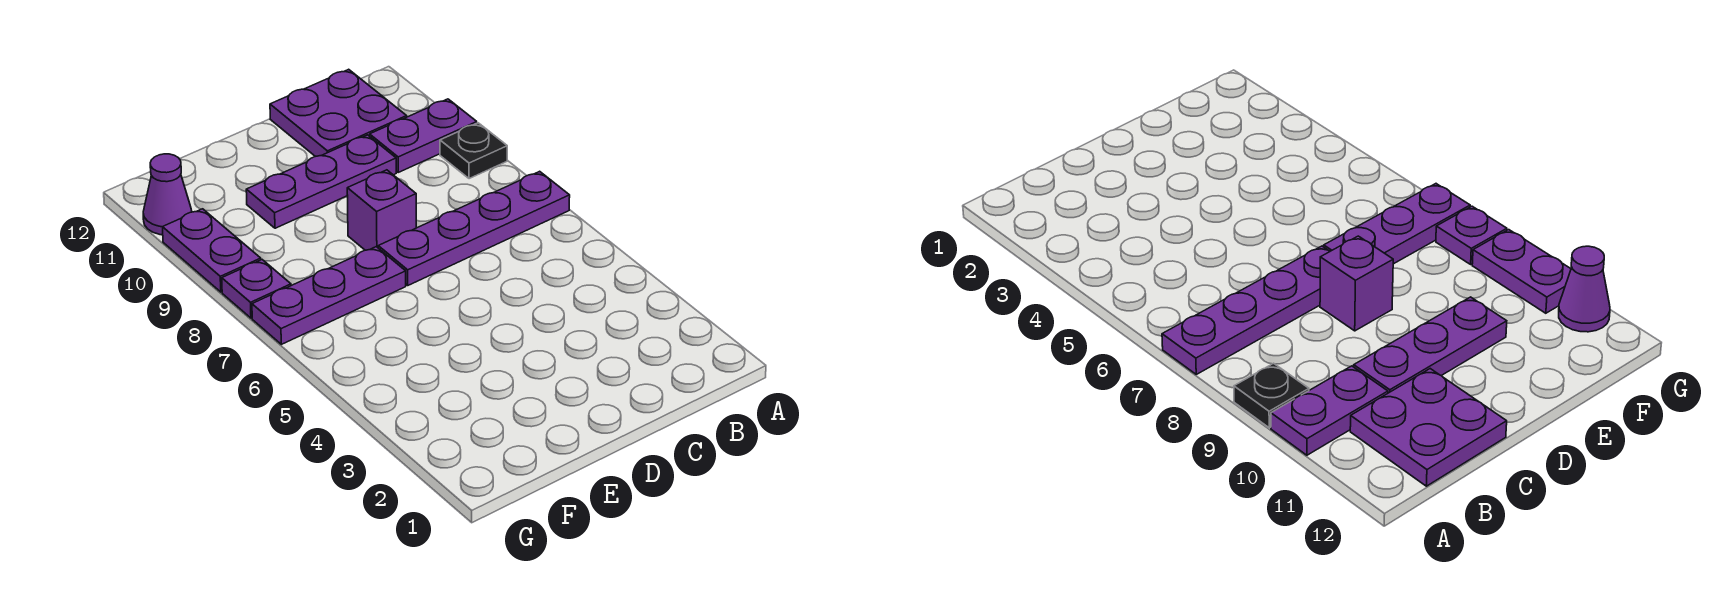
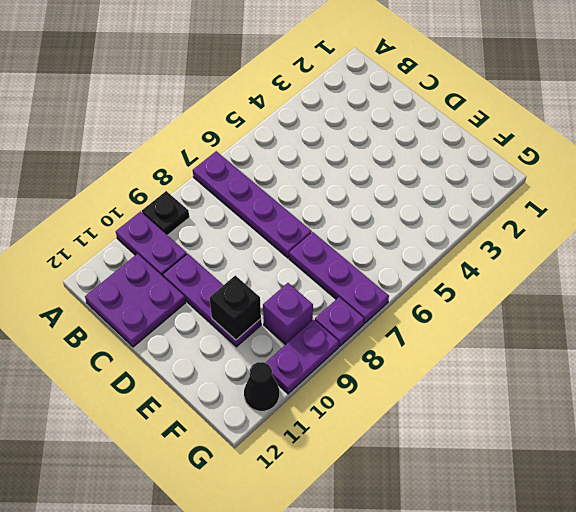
purple 1x1 brick [347,170,416,250] -> purple 1x1 brick moved to [263,283,313,344]
none -> black 1x1 brick [210,276,261,340]
purple 1x1 cone [143,154,192,235] -> black 1x1 cone [244,362,279,411]

